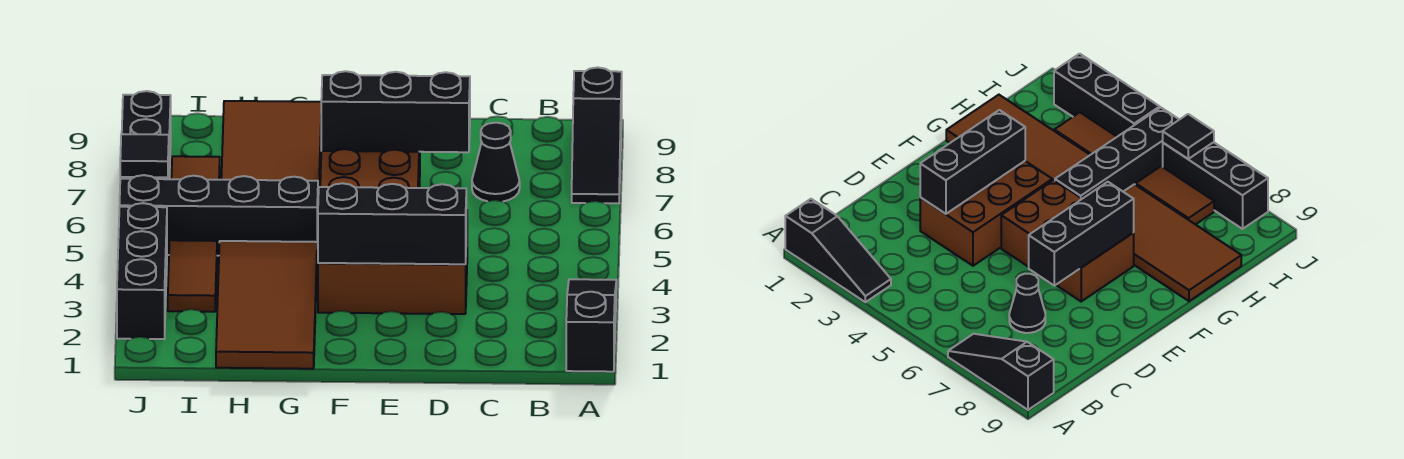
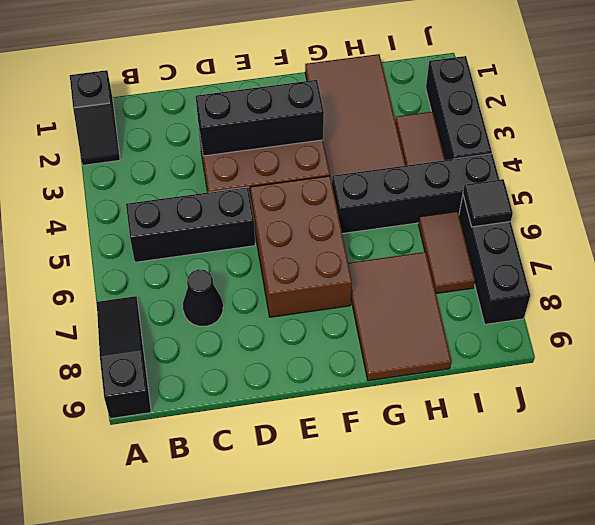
black 1x3 slope [566,279,617,372] -> black 1x2 slope [70,70,120,165]
black 1x3 brick [321,71,470,153] -> black 1x3 brick moved to [126,187,255,262]
brown 2x4 tile [221,101,321,195] -> brown 2x3 tile [348,252,451,381]

